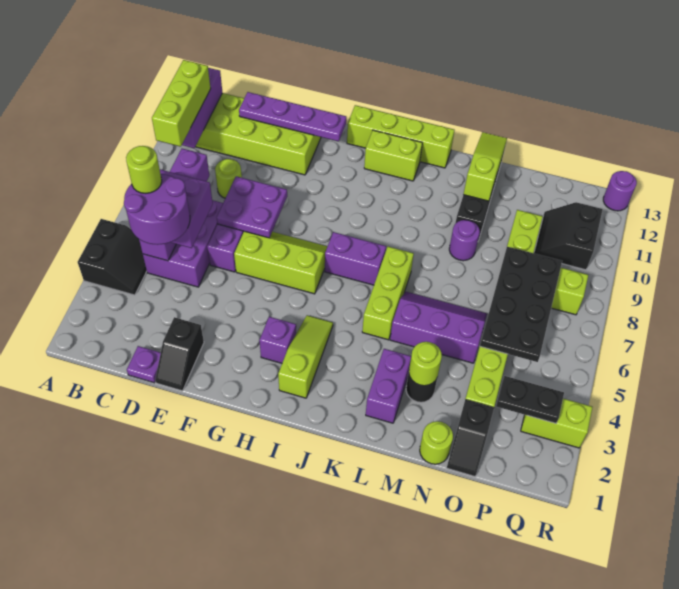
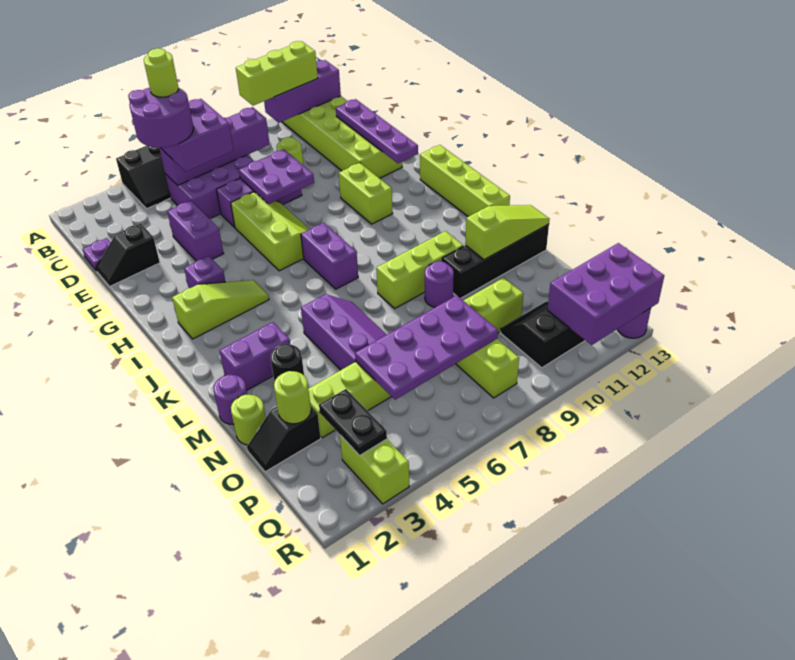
none -> purple 1x2 brick [167,201,224,261]
lime 1x2 brick [364,130,422,181] -> lime 1x2 brick moved to [339,163,393,224]
lime 1x3 brick [362,247,414,340] -> lime 1x3 brick moved to [376,231,463,308]
none -> purple 1x1 round brick [213,374,247,425]
lime 1x1 round brick [409,342,442,386] -> lime 1x1 round brick moved to [274,371,311,424]
black 2x4 plate [480,247,562,362] -> purple 2x4 plate [355,295,498,400]
none -> purple 2x3 brick [547,243,664,345]

